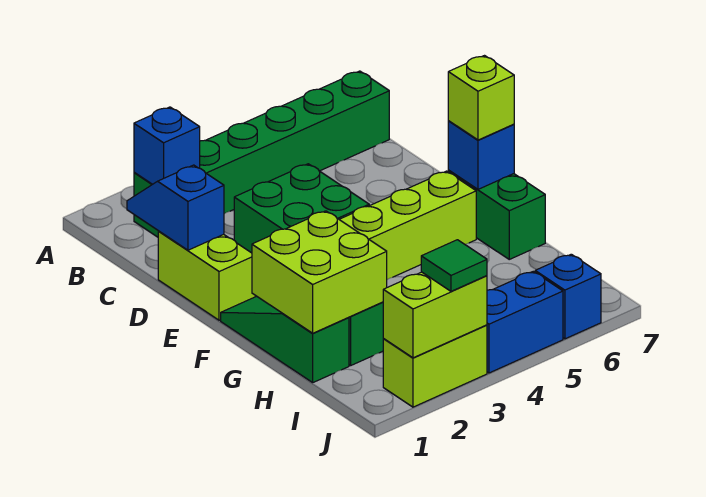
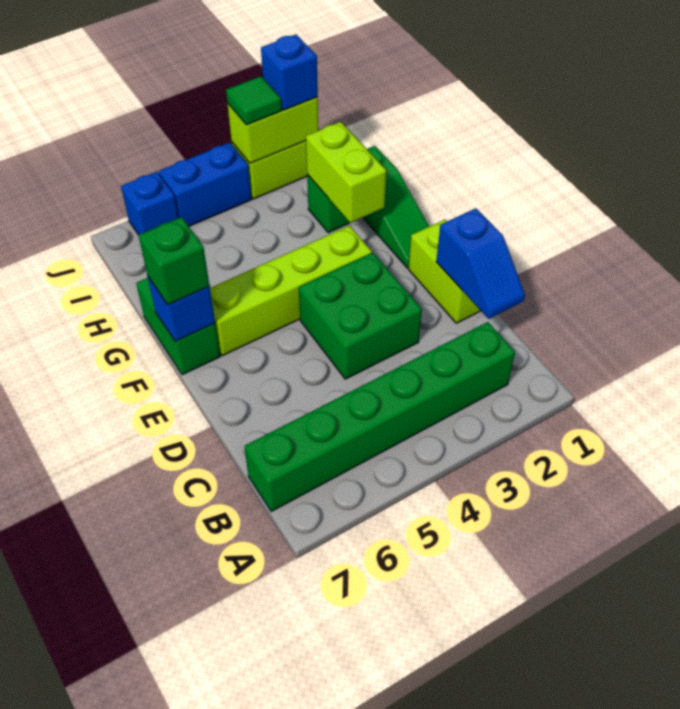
blue 1x1 brick [134,107,200,184] -> blue 1x1 brick moved to [261,34,318,110]
lime 1x1 brick [448,56,514,140] -> green 1x1 brick [139,217,209,305]
lime 2x2 brick [252,211,387,333] -> lime 1x2 brick [306,122,386,223]

